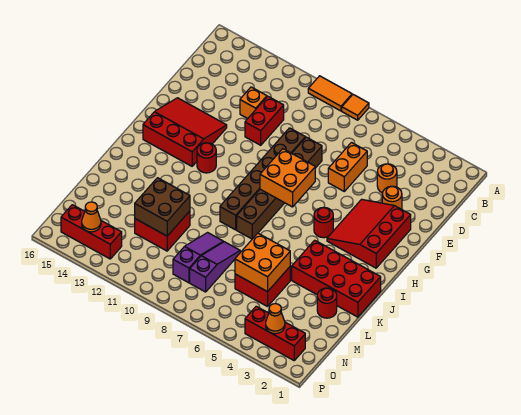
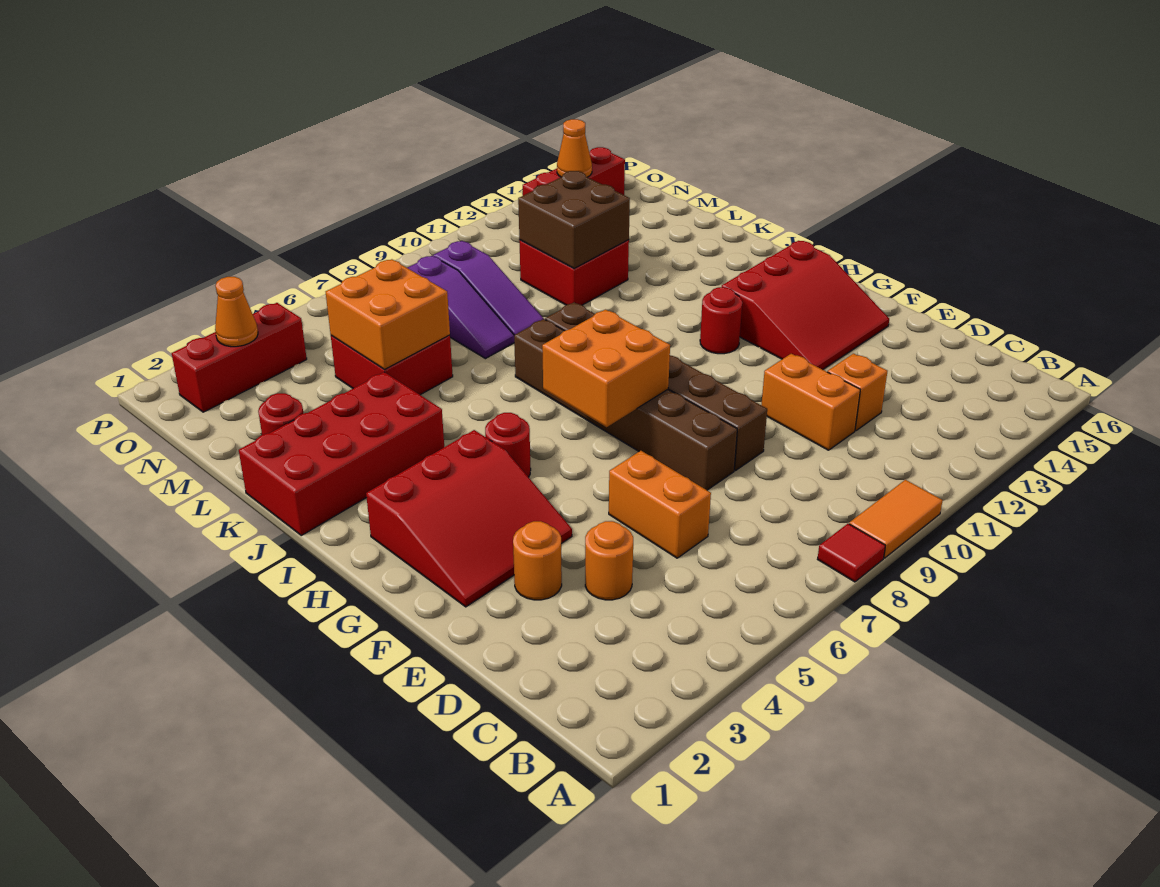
orange 1x1 tile [342,95,369,120] -> red 1x1 tile [818,524,885,582]
red 1x2 brick [245,96,284,145] -> orange 1x2 brick [762,354,860,450]
red 3x3 slope [327,199,411,268] -> red 3x3 slope turned to [366,430,572,607]

